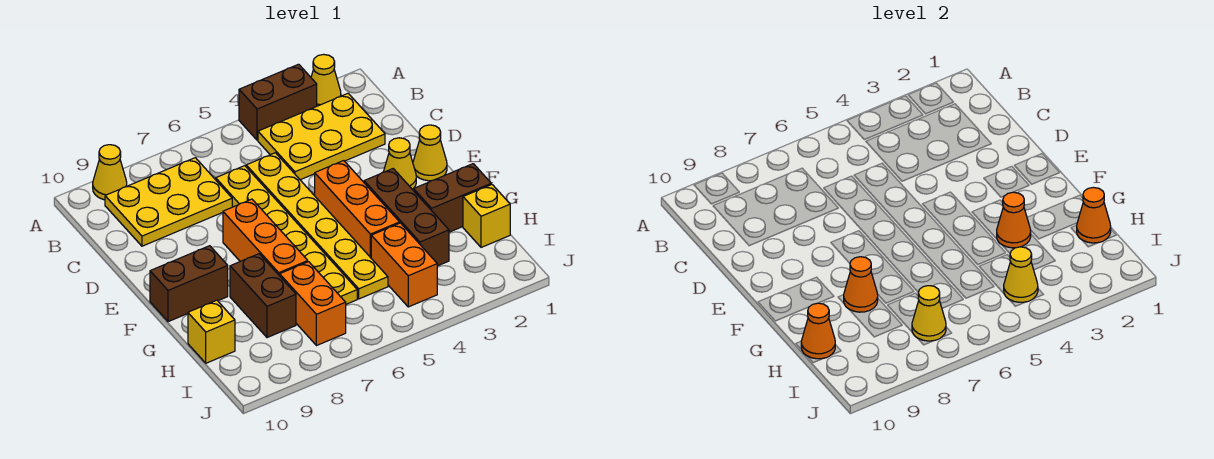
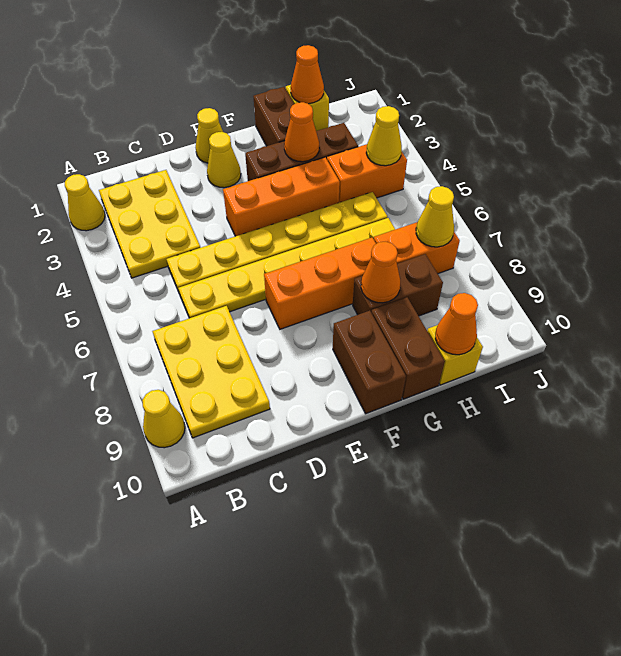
brown 1x2 brick [239,64,317,140] -> brown 1x2 brick moved to [371,297,445,399]

